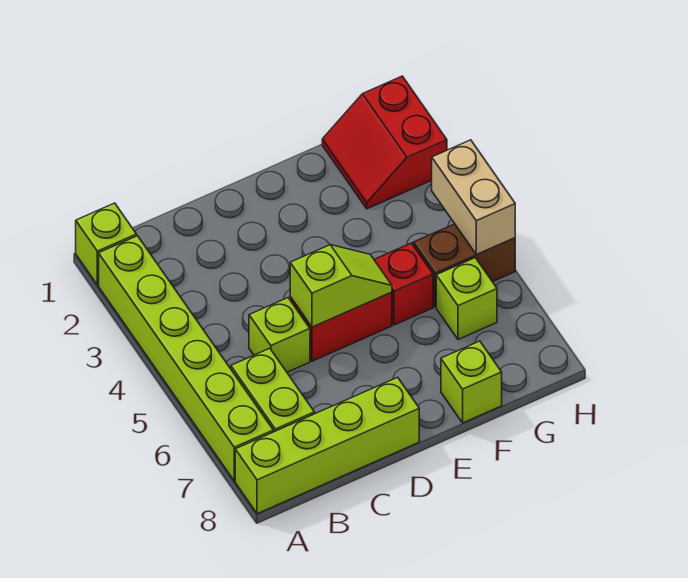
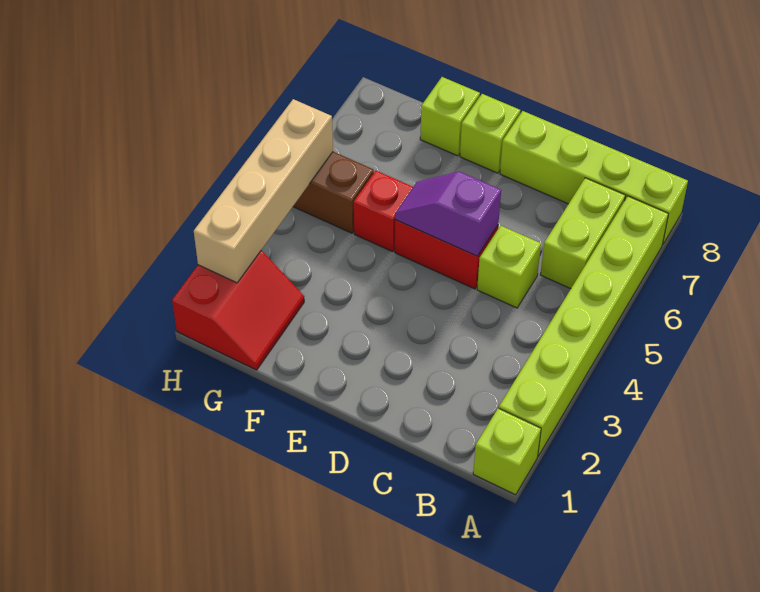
lime 1x2 slope [290,245,392,327] -> purple 1x2 slope [395,171,501,256]
lime 1x1 brick [436,258,497,340] -> lime 1x1 brick moved to [460,94,521,173]
tan 1x2 brick [432,140,515,255] -> tan 1x4 brick [194,99,333,283]

